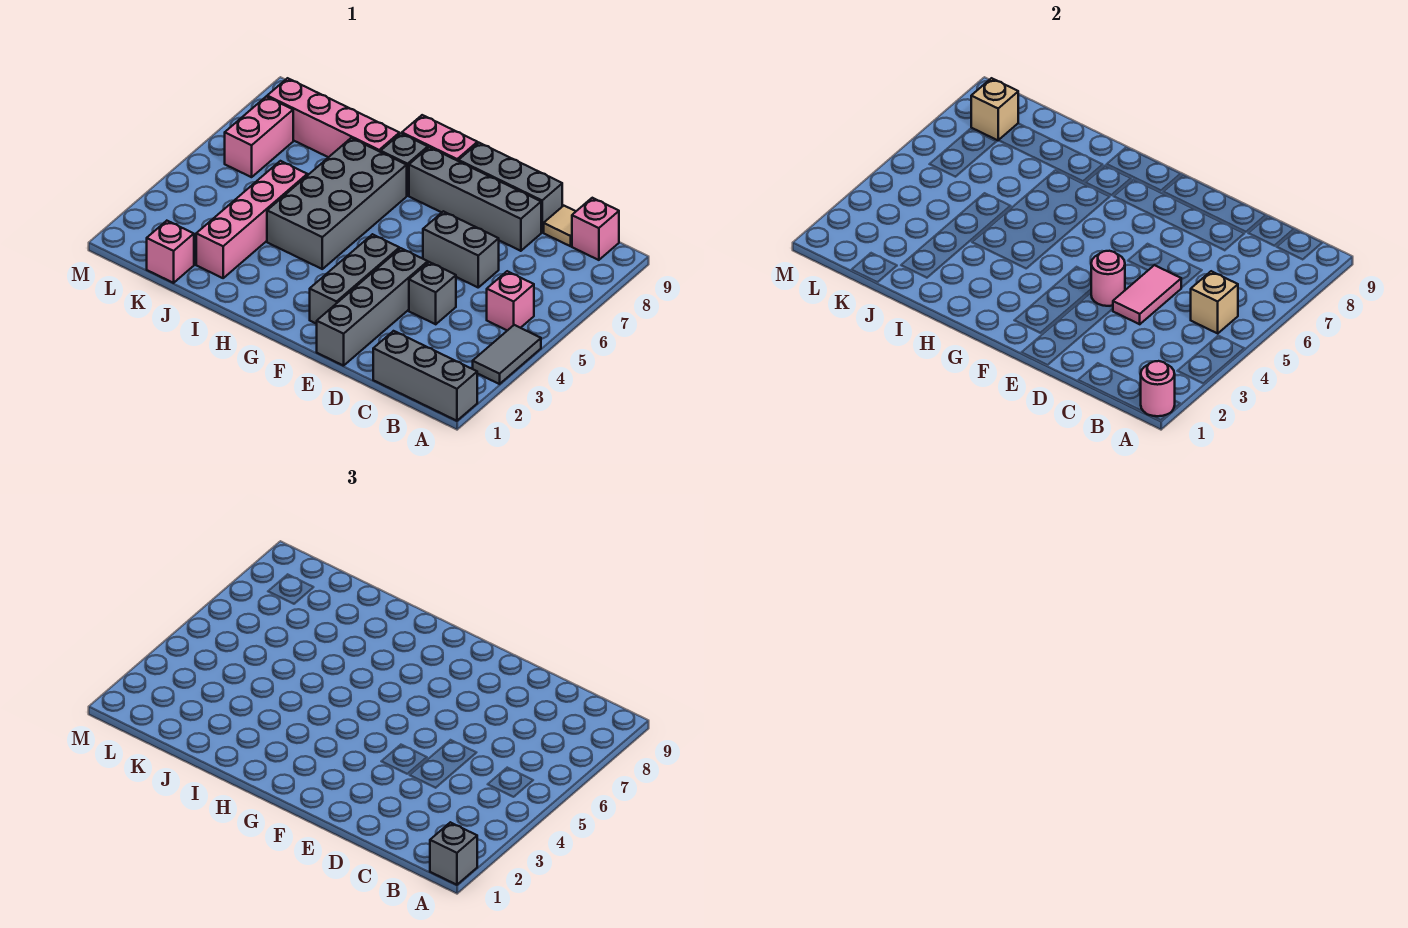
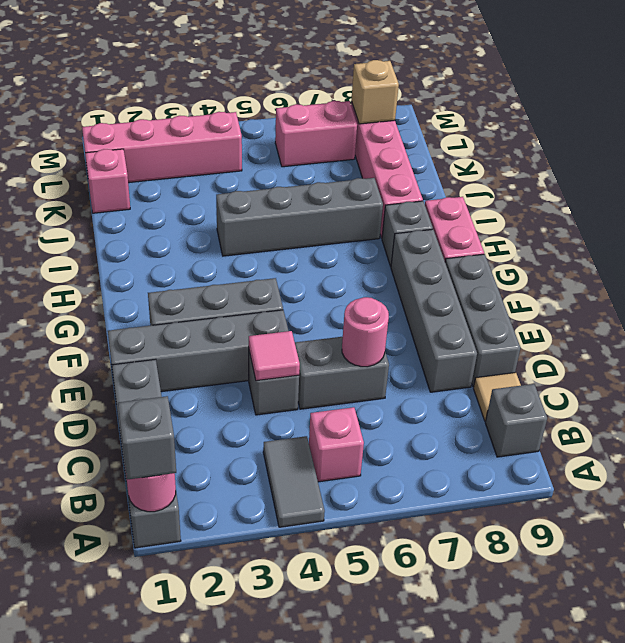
grey 1x3 brick [373,331,477,421] -> grey 1x4 brick [112,359,181,548]
grey 1x2 tile [473,325,541,384] -> grey 1x2 tile turned to [263,436,325,527]
tan 1x1 brick [1191,271,1238,333] -> none
pink 1x1 brick [572,198,619,260] -> grey 1x1 brick [485,384,547,457]
pink 1x2 tile [1113,265,1181,324] -> pink 1x1 tile [249,331,300,381]
grey 1x2 brick [423,211,499,287] -> grey 1x2 brick turned to [295,337,389,409]
pink 1x1 round brick [1091,251,1125,306] -> pink 1x1 round brick moved to [342,297,389,367]
grey 2x4 brick [267,138,407,269] -> grey 1x4 brick [216,178,383,256]
pink 1x4 brick [196,161,307,278] -> pink 1x4 brick moved to [82,112,242,183]

